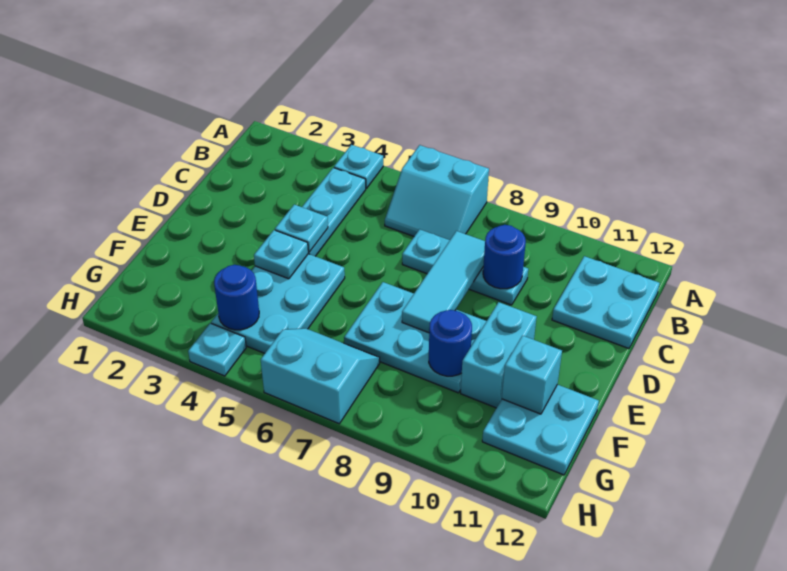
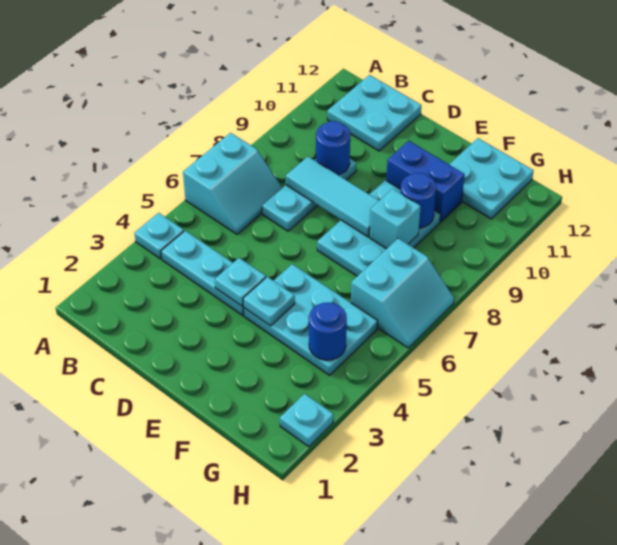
cyan 1x2 brick [461,302,537,408] -> blue 1x2 brick [386,141,465,222]
cyan 1x1 brick [502,336,562,414] -> cyan 1x1 brick moved to [369,189,421,249]
cyan 2x2 slope [261,328,380,424] -> cyan 2x2 slope turned to [351,238,454,348]
cyan 1x1 plate [188,323,246,376] -> cyan 1x1 plate moved to [280,394,334,447]

